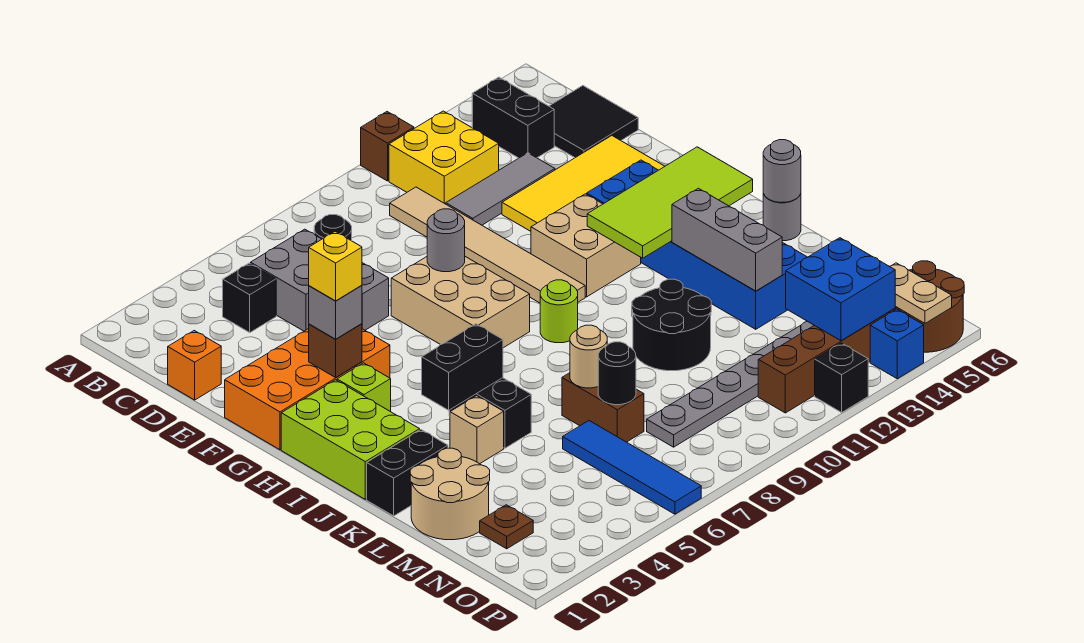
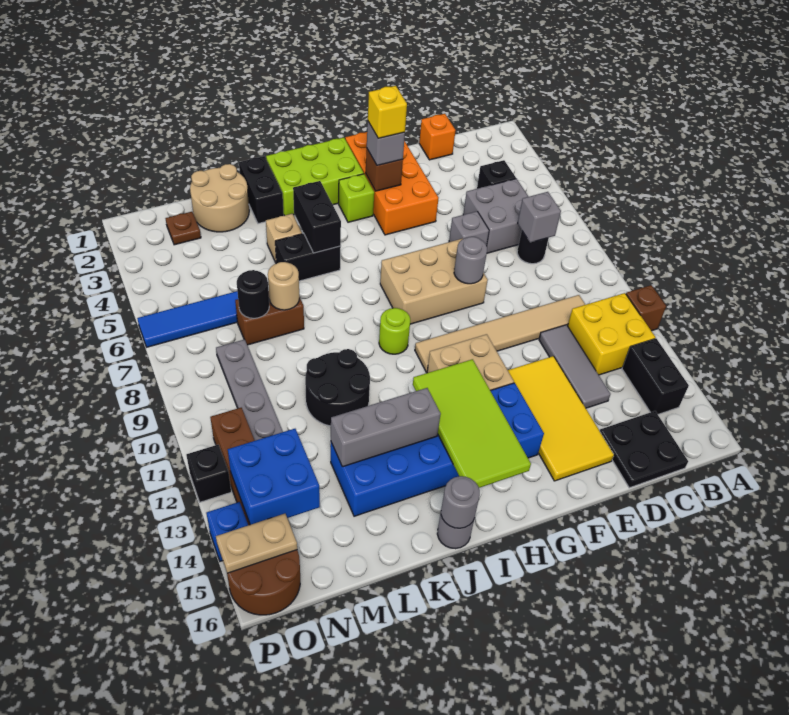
black 1x2 brick [472,77,554,158] -> black 1x2 brick turned to [622,339,689,414]
none -> grey 1x1 brick [518,192,561,243]
black 2x2 tile [549,86,638,158] -> black 2x2 plate [600,411,688,488]

